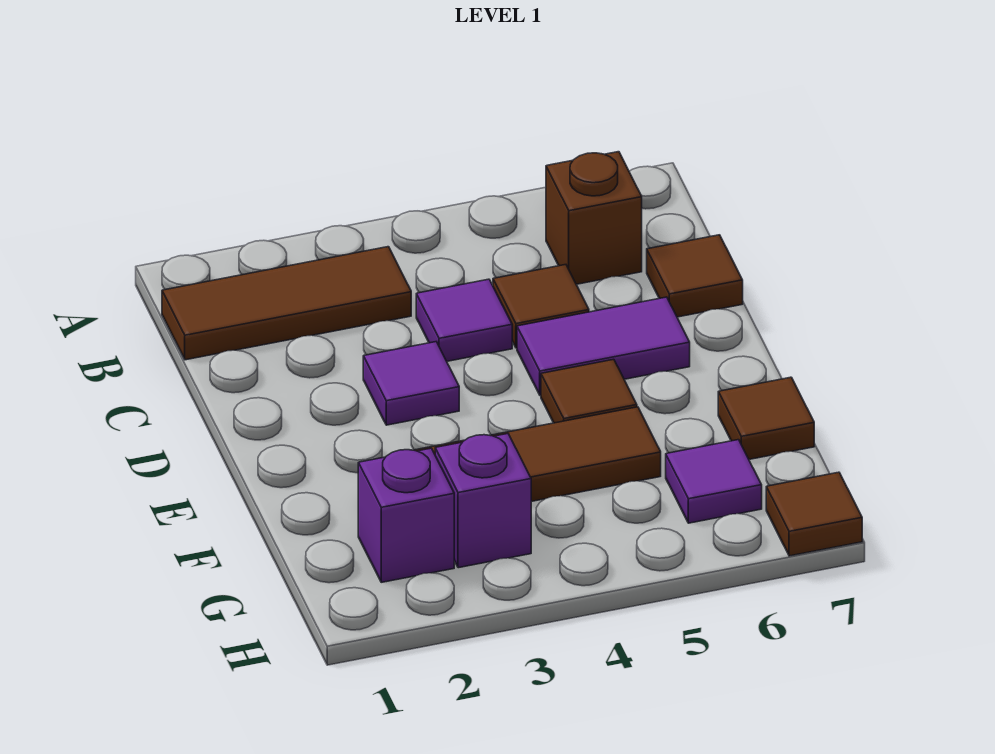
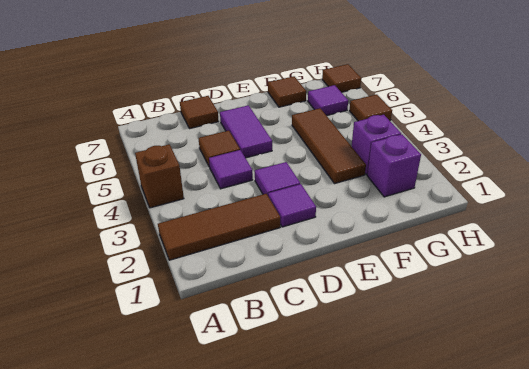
brown 1x3 tile [162,247,411,360] -> brown 1x3 tile turned to [158,194,280,260]
brown 1x1 brick [546,152,642,284] -> brown 1x1 brick moved to [135,144,184,208]
none -> purple 1x1 tile [268,184,316,227]
brown 1x1 tile [541,359,637,423] -> brown 1x1 tile moved to [349,94,392,121]

